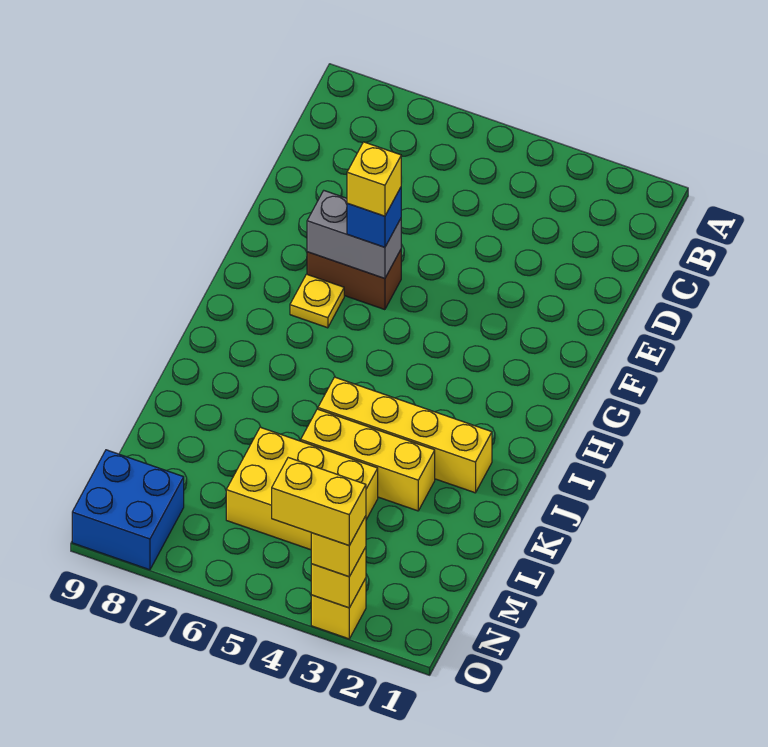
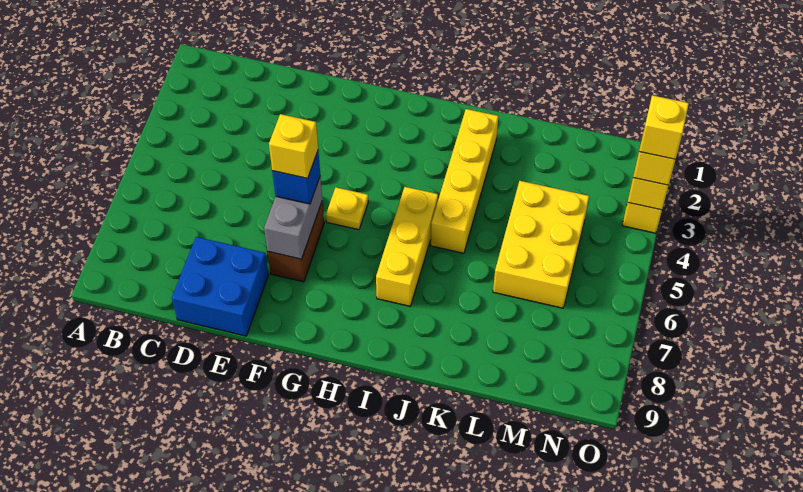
yellow 1x1 plate [290,274,344,328] -> yellow 1x1 plate moved to [326,187,368,230]
yellow 1x3 brick [301,409,435,511] -> yellow 1x3 brick moved to [376,187,438,306]
blue 2x2 brick [72,450,184,570] -> blue 2x2 brick moved to [172,237,268,336]
yellow 1x2 brick [272,458,366,545] -> yellow 1x1 brick [639,95,689,159]

